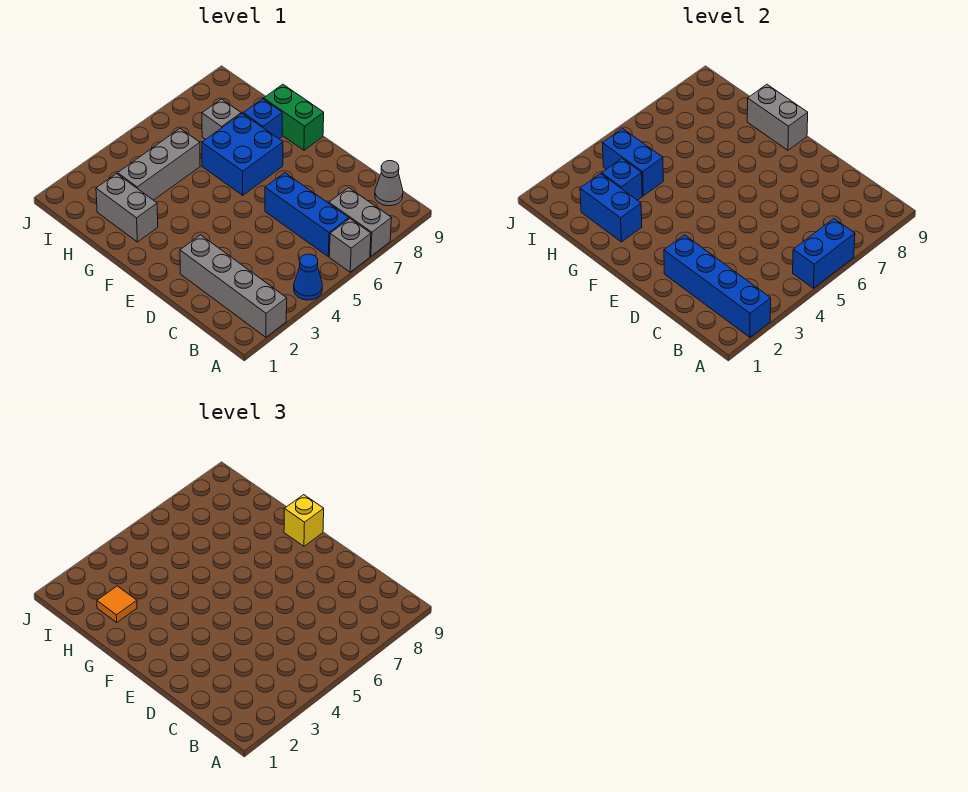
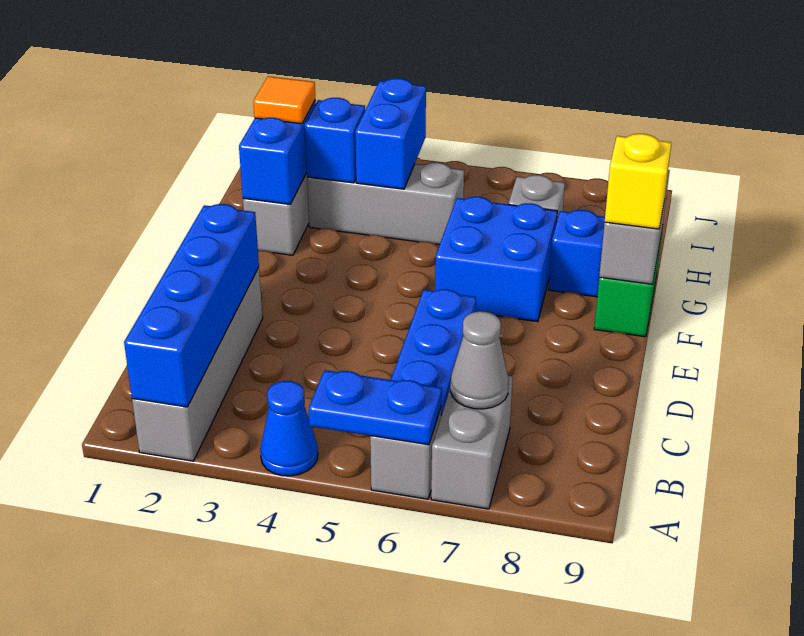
blue 1x2 brick [793,219,855,288] -> blue 1x2 plate [309,370,442,445]
grey 1x1 cone [375,161,403,206] -> grey 1x1 cone moved to [450,311,509,409]

